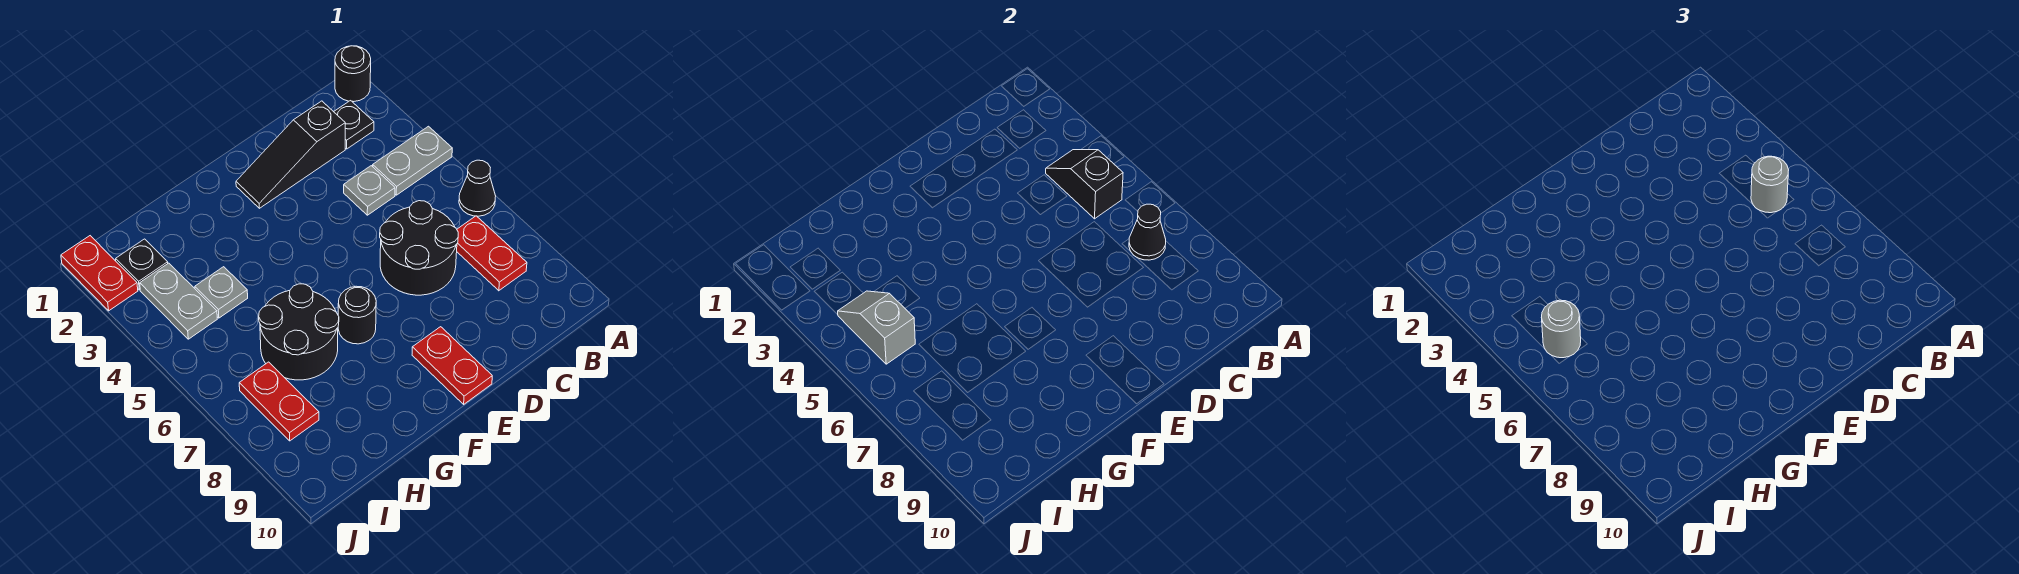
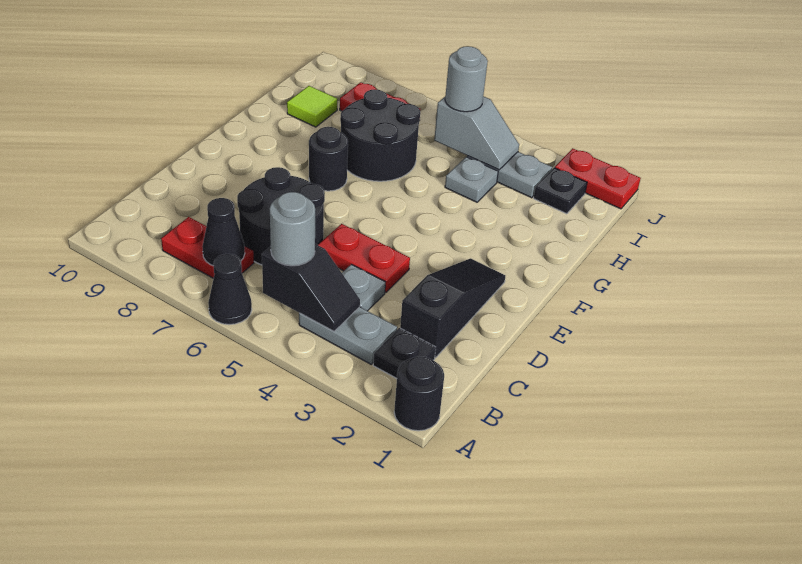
grey 1x2 plate [373,126,452,195] -> grey 1x2 plate turned to [299,307,397,365]
red 1x2 plate [412,327,492,404] -> red 1x2 plate moved to [318,224,410,293]
none -> lime 1x1 tile [287,86,337,127]

